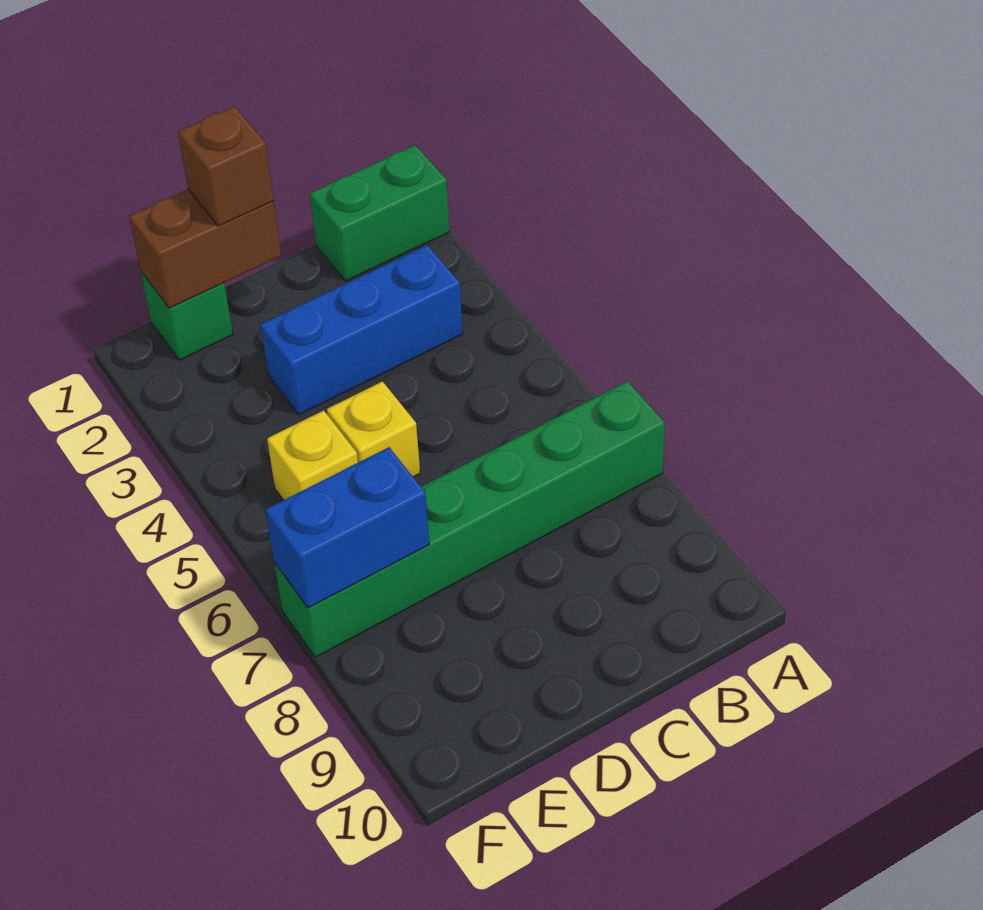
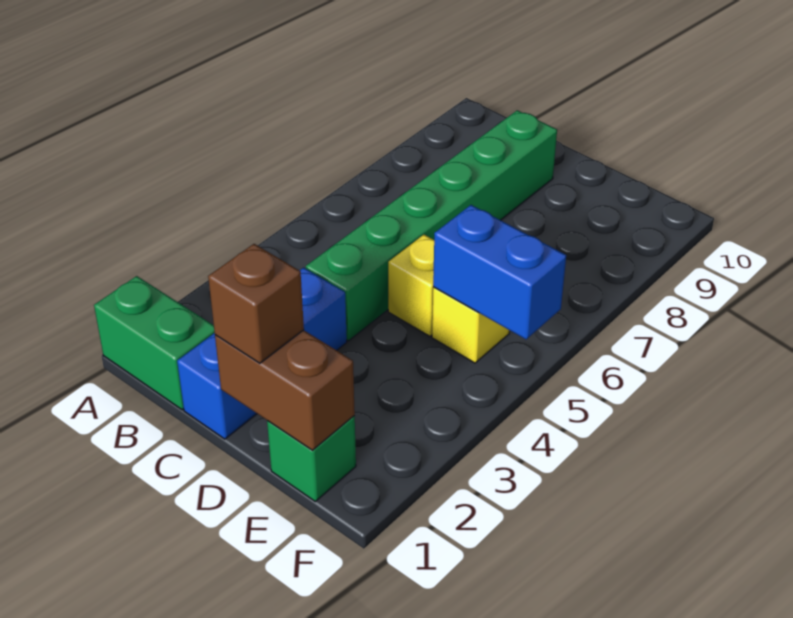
green 1x6 brick [274,381,665,657] -> green 1x6 brick turned to [306,110,557,341]
blue 1x3 brick [260,245,463,415] -> blue 1x3 brick turned to [177,267,347,439]
blue 1x2 brick [266,447,429,608] -> blue 1x2 brick moved to [433,205,566,339]

